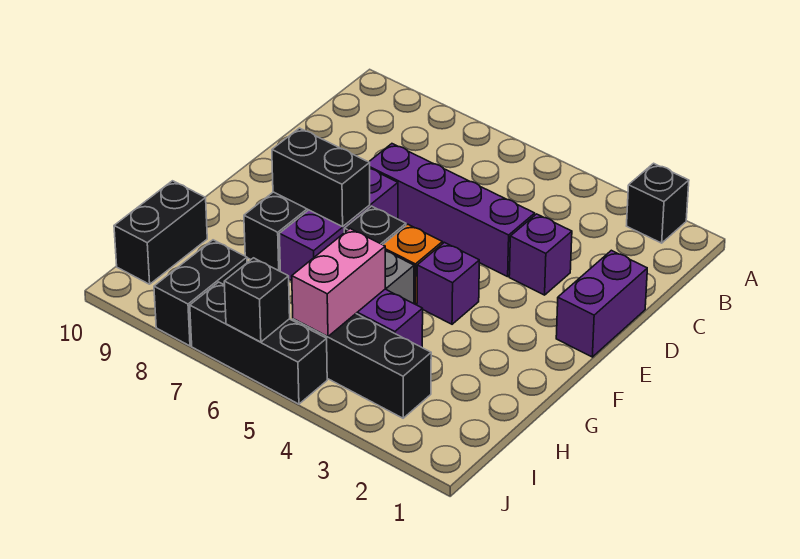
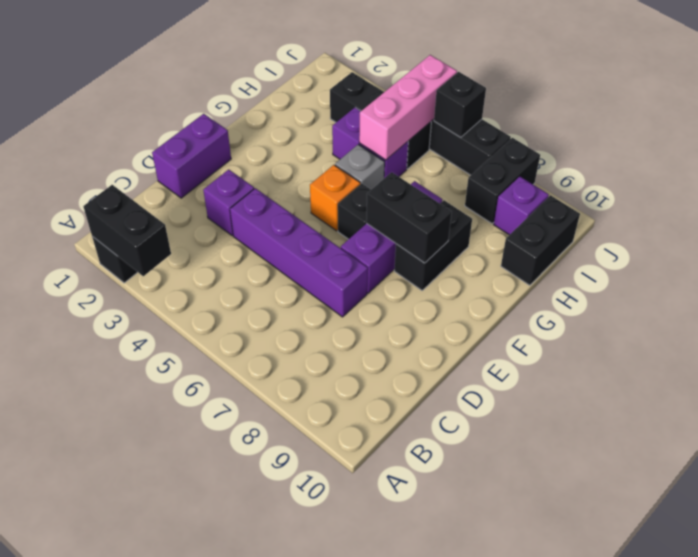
none -> black 1x2 brick [83,185,171,276]
purple 1x1 brick [417,242,479,324] -> purple 1x1 brick moved to [494,177,549,235]
pink 1x2 brick [292,229,385,336] -> pink 1x3 brick [359,55,457,160]

